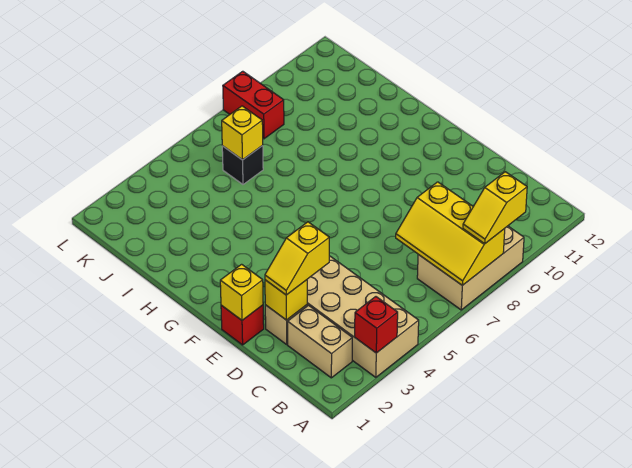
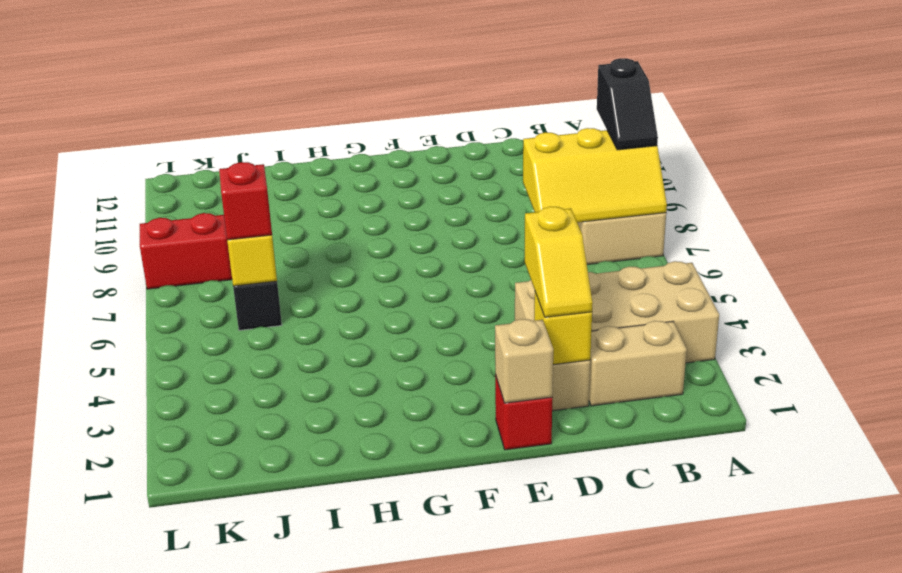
red 1x1 brick [355,297,398,353] -> red 1x1 brick moved to [219,162,272,240]
yellow 1x2 slope [463,172,527,243] -> black 1x2 slope [597,58,658,150]
yellow 1x1 brick [220,264,263,320] -> tan 1x1 brick [495,319,553,403]

